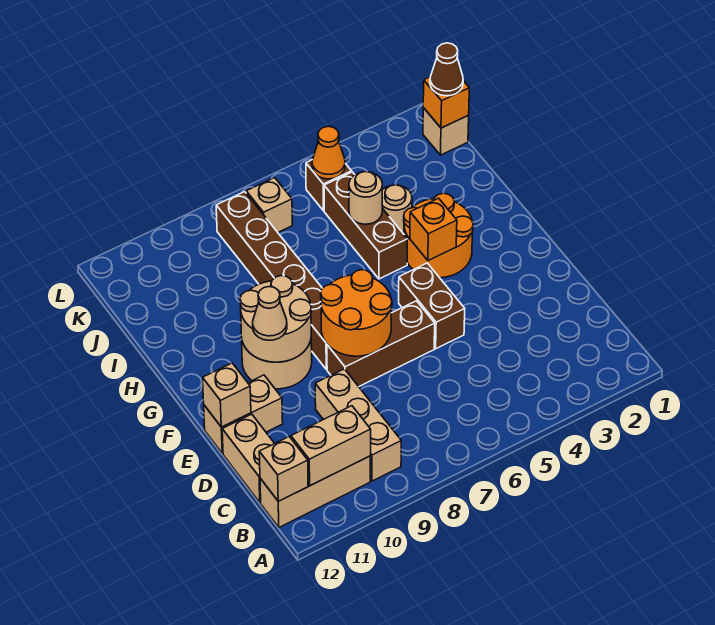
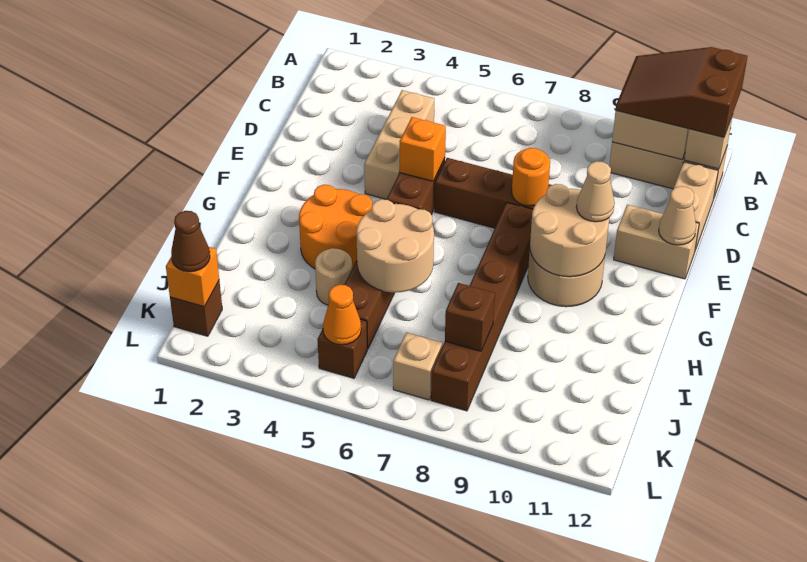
none -> brown 2x3 slope [616,47,748,137]
tan 1x3 brick [315,369,401,481] -> tan 1x3 brick moved to [364,90,434,199]
orange 2x2 round brick [321,270,392,356] -> orange 1x1 round brick [512,148,550,206]
tan 1x1 brick [203,363,251,427] -> tan 1x1 cone [659,186,696,245]
orange 1x1 brick [410,198,457,261] -> orange 1x1 brick moved to [400,117,446,181]
tan 1x1 round brick [349,172,382,224] -> tan 2x2 round brick [356,199,434,293]
none -> brown 1x1 brick [445,283,495,351]
tan 1x1 brick [423,108,469,155] -> brown 1x1 brick [170,281,222,336]

